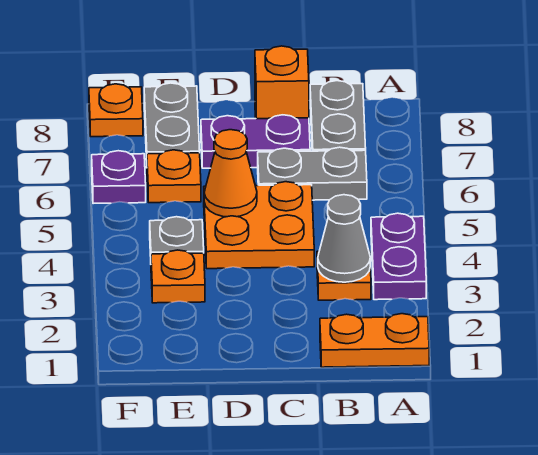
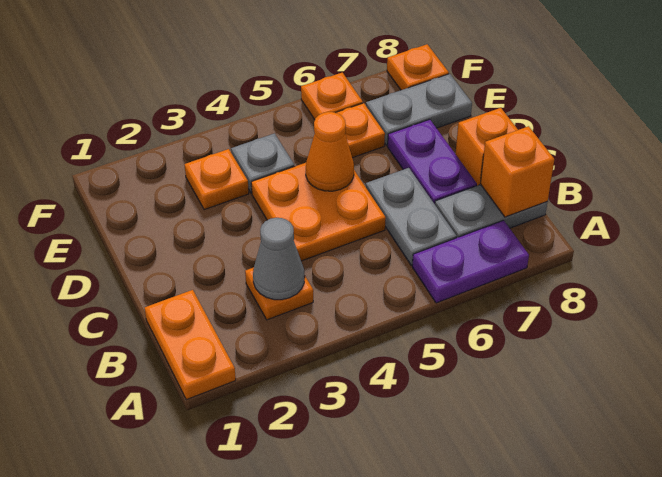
purple 1x2 plate [371,213,426,300] -> purple 1x2 plate moved to [412,220,529,303]
none -> orange 1x1 brick [480,126,554,217]
purple 1x1 plate [92,151,146,204] -> orange 1x1 plate [301,73,363,120]

